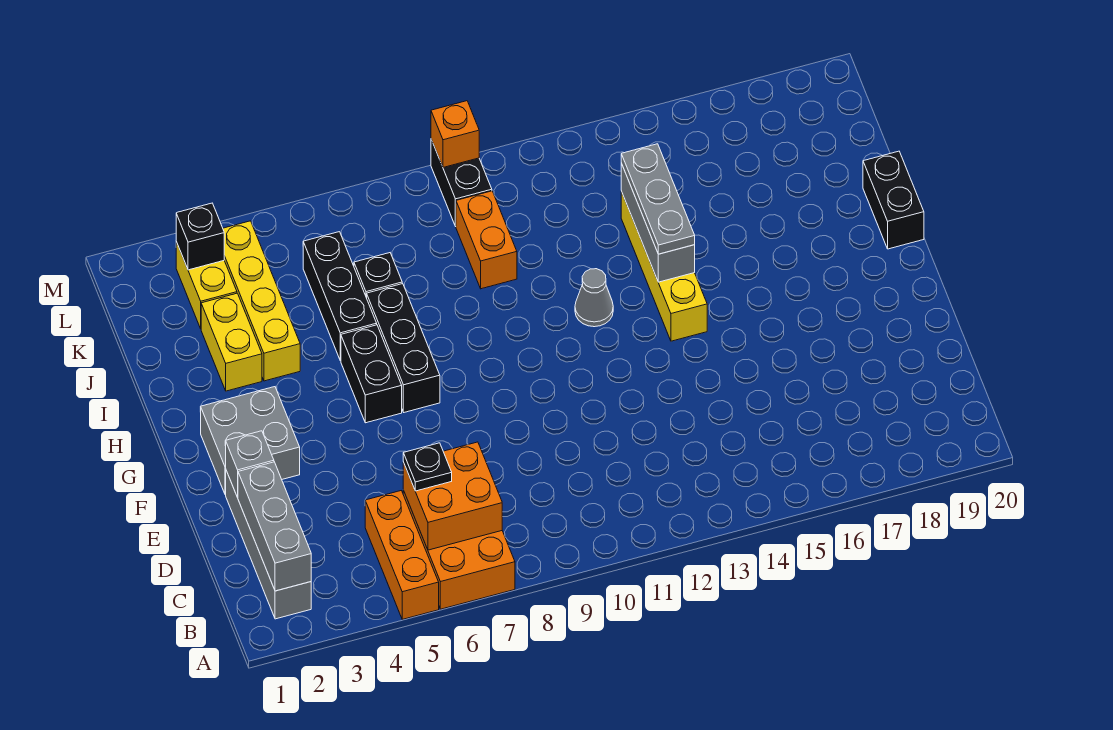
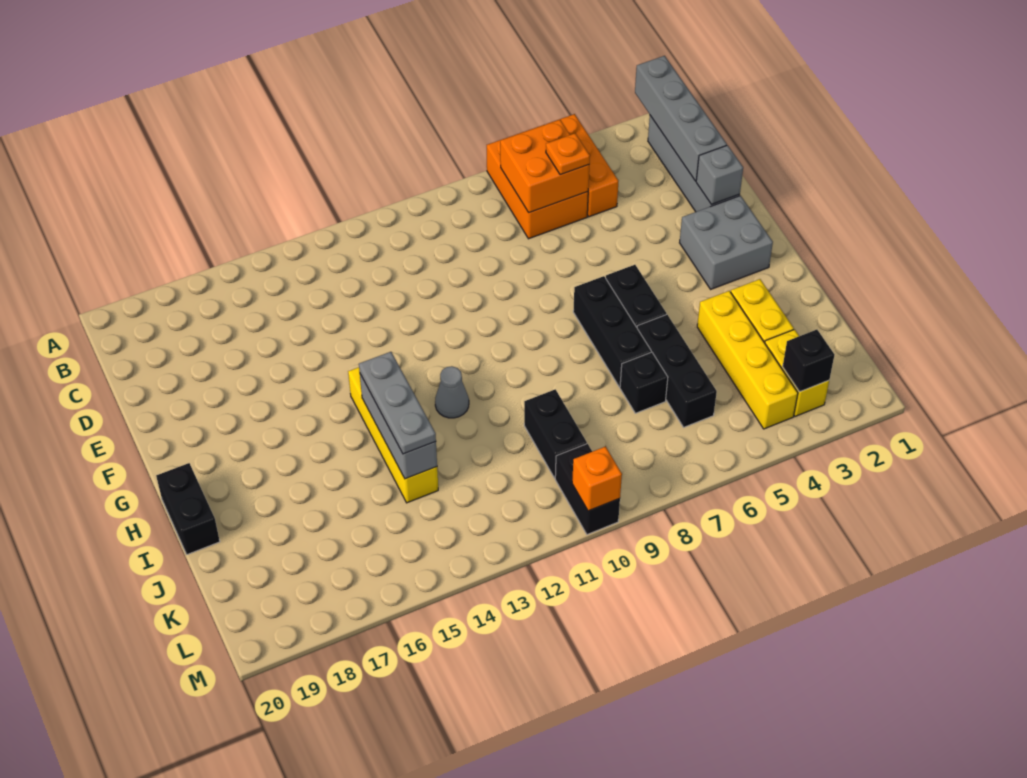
grey 1x3 brick [238,462,311,591] -> grey 1x4 brick [635,56,727,181]
black 1x1 plate [403,443,452,491] -> orange 1x1 plate [546,133,590,175]
orange 1x2 brick [456,191,517,289] -> black 1x2 brick [524,389,587,478]

